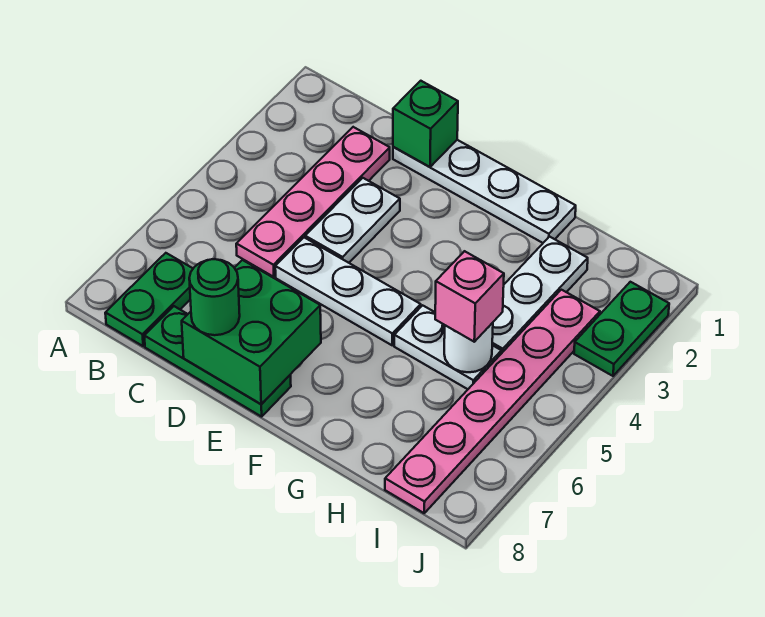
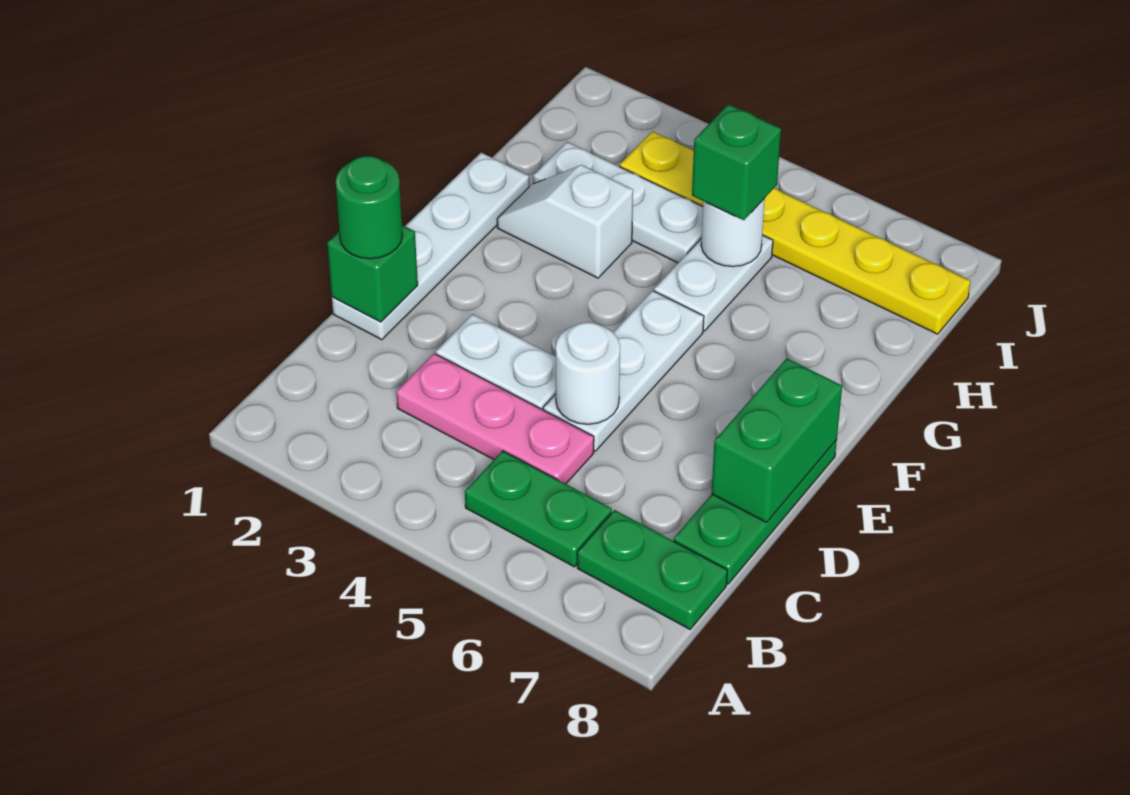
pink 1x4 plate [236,127,390,277] -> pink 1x3 plate [396,353,594,484]
none -> white 1x1 round brick [556,322,620,424]
green 2x2 brick [182,260,321,404] -> green 1x2 brick [711,358,842,522]
green 1x1 round brick [189,259,240,335] -> green 1x1 round brick moved to [335,156,402,259]
none -> white 1x2 slope [497,165,633,278]
pink 1x1 brick [435,251,504,342] -> green 1x1 brick [692,104,781,220]
pink 1x6 plate [385,290,600,513] -> yellow 1x6 plate [620,131,971,334]
green 1x2 plate [574,282,669,376] -> green 1x2 plate moved to [465,451,612,567]

